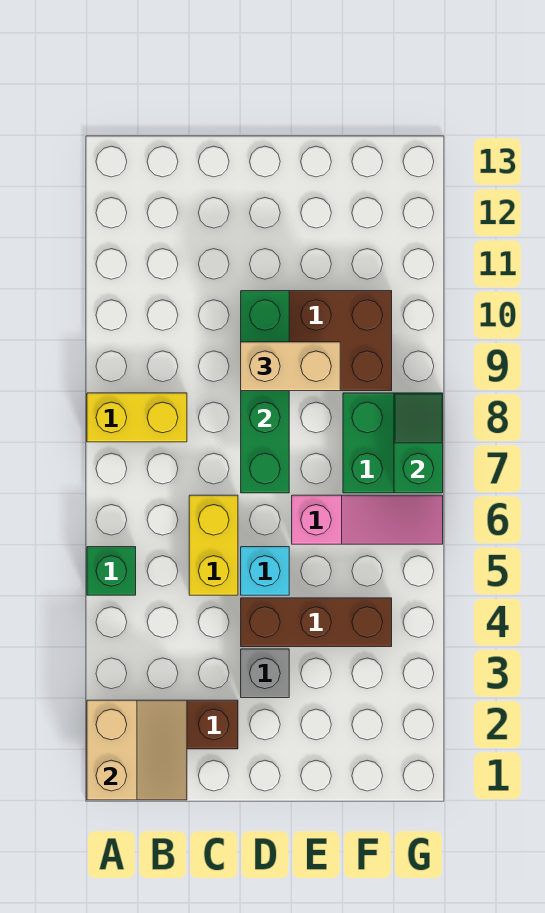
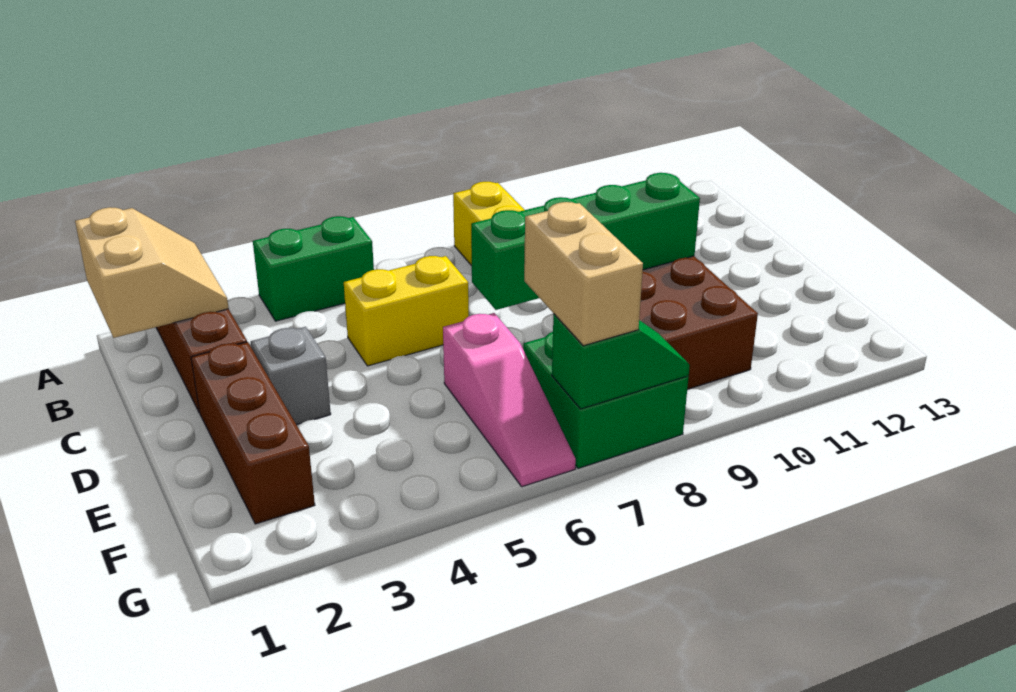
tan 2x2 slope [87,700,187,800] -> tan 2x2 slope turned to [75,207,229,338]
green 1x1 brick [87,547,136,595] -> green 1x2 brick [253,216,374,321]
brown 1x3 brick [241,598,392,647] -> brown 1x3 brick moved to [191,342,315,524]
cyan 1x1 brick [241,547,289,595] -> none
tan 1x2 brick [241,342,340,391] -> tan 1x2 brick moved to [524,202,643,346]

